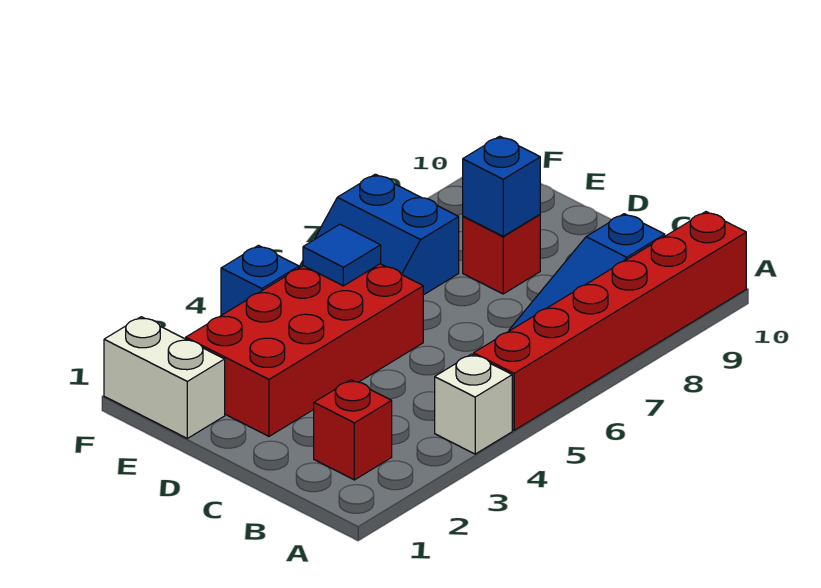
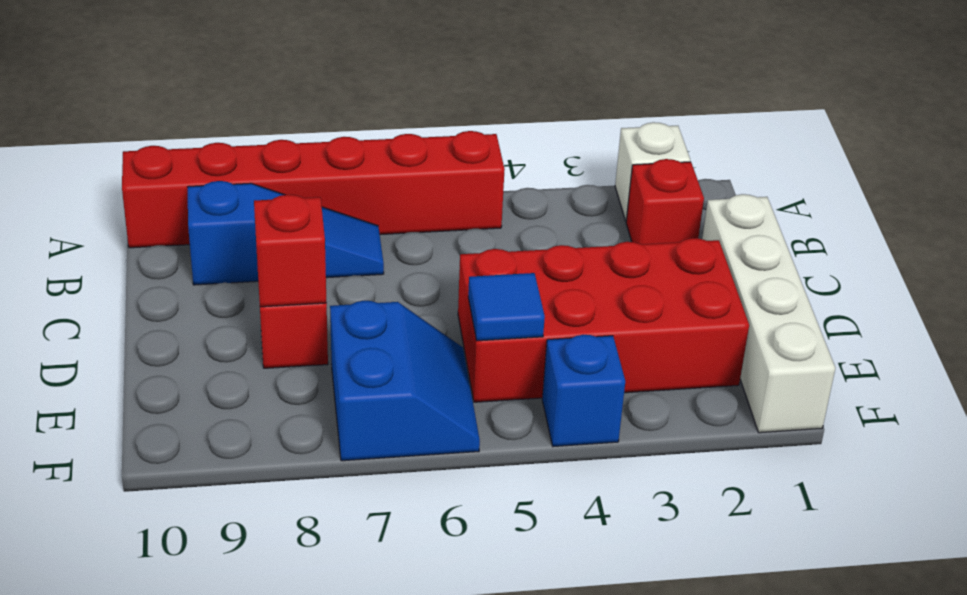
white 1x1 brick [435,354,512,454] -> white 1x1 brick moved to [615,122,690,221]
blue 1x1 brick [463,136,540,236] -> red 1x1 brick [254,195,327,307]
white 1x2 brick [104,317,225,438] -> white 1x4 brick [702,194,835,433]

